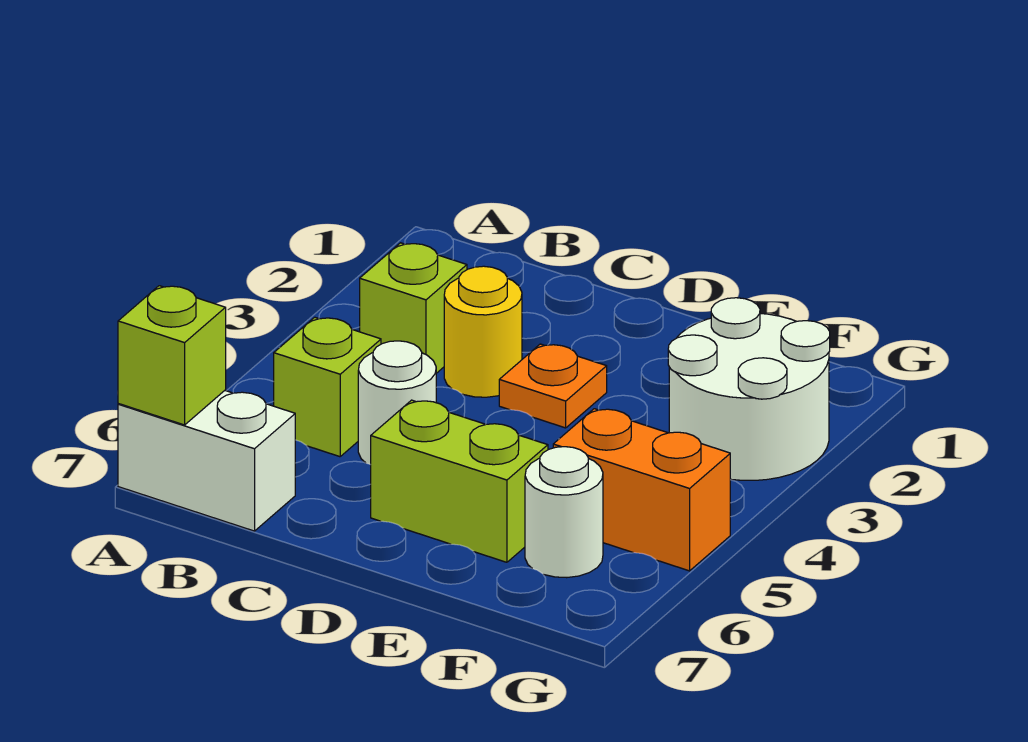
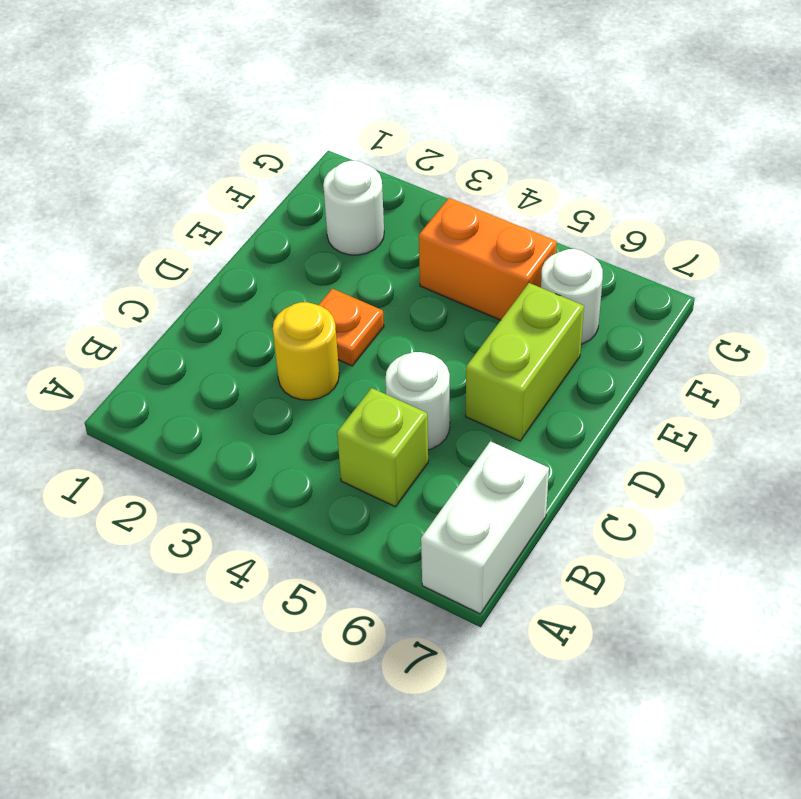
lime 1x1 brick [118,286,226,425] -> none
lime 1x1 brick [360,243,467,373] -> none
white 2x2 round brick [668,298,830,480] -> white 1x1 round brick [323,161,384,255]
orange 1x2 brick [553,409,730,571] -> orange 1x2 brick turned to [419,198,557,320]

